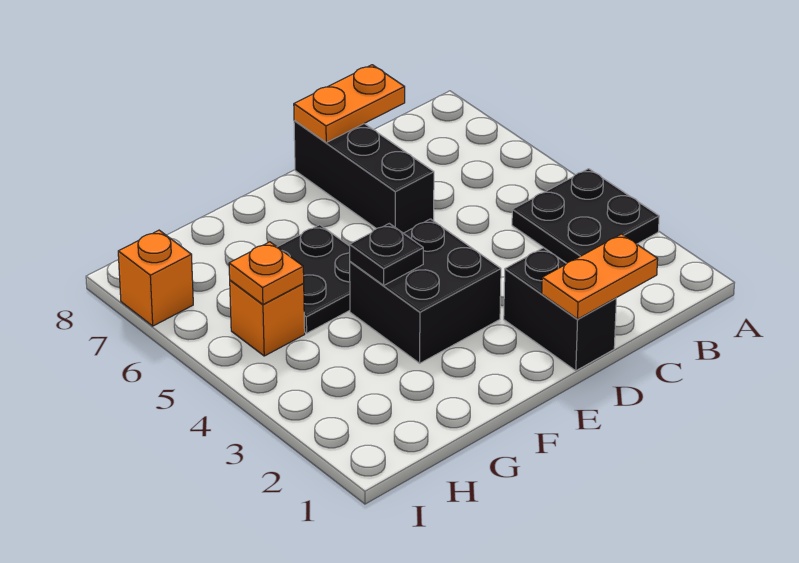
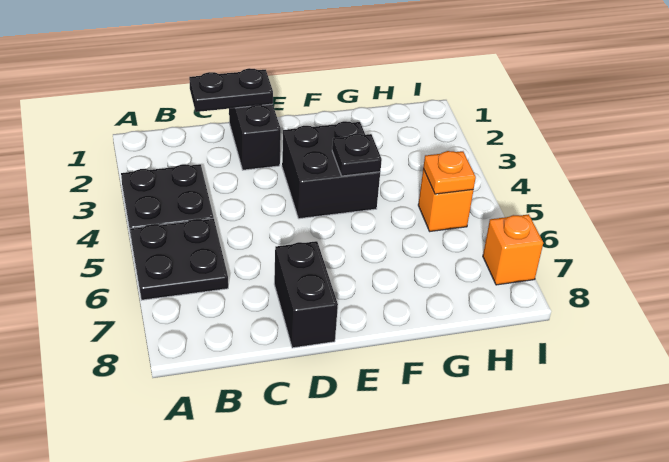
orange 1x2 plate [542,234,658,319] -> black 1x2 plate [189,68,273,112]
orange 1x2 plate [294,65,405,142] -> none
black 1x3 brick [294,121,434,233] -> black 1x2 brick [274,241,338,348]
black 2x2 plate [278,225,350,333] -> black 2x2 plate moved to [130,218,228,300]

